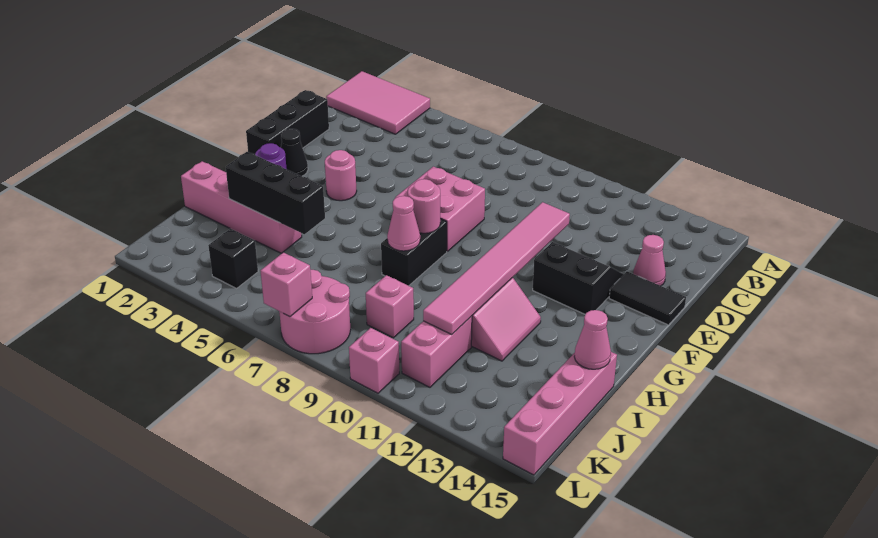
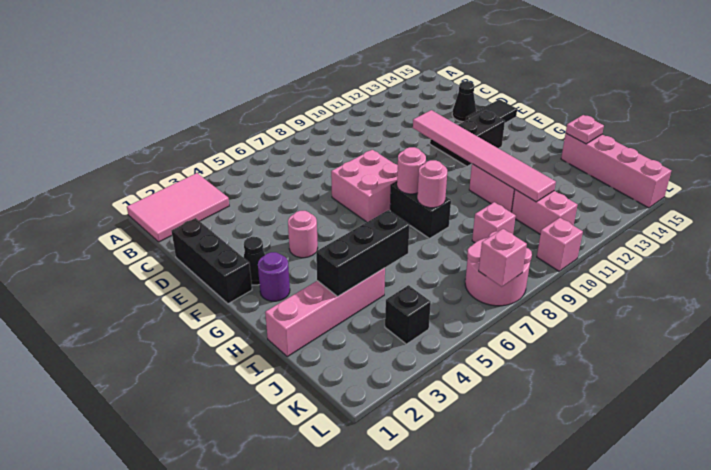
pink 1x1 cone [633,235,666,286] -> black 1x1 cone [452,81,476,122]
pink 1x1 cone [387,196,420,251] -> pink 1x1 round brick [417,160,447,208]
pink 1x1 cone [574,310,611,369] -> pink 1x1 plate [566,115,604,144]

